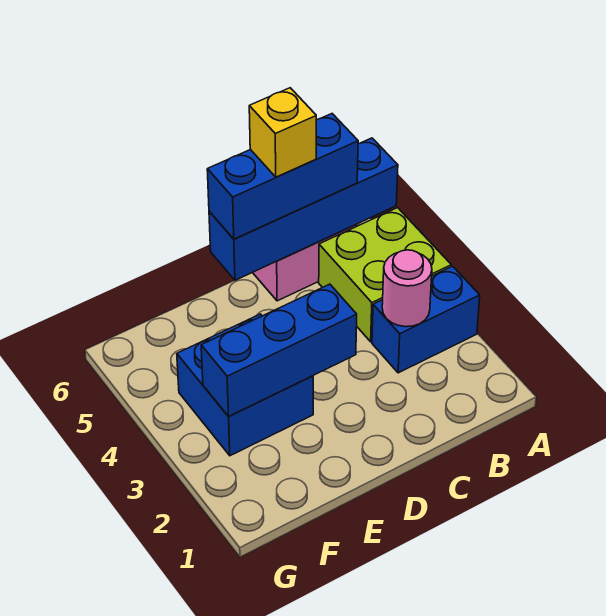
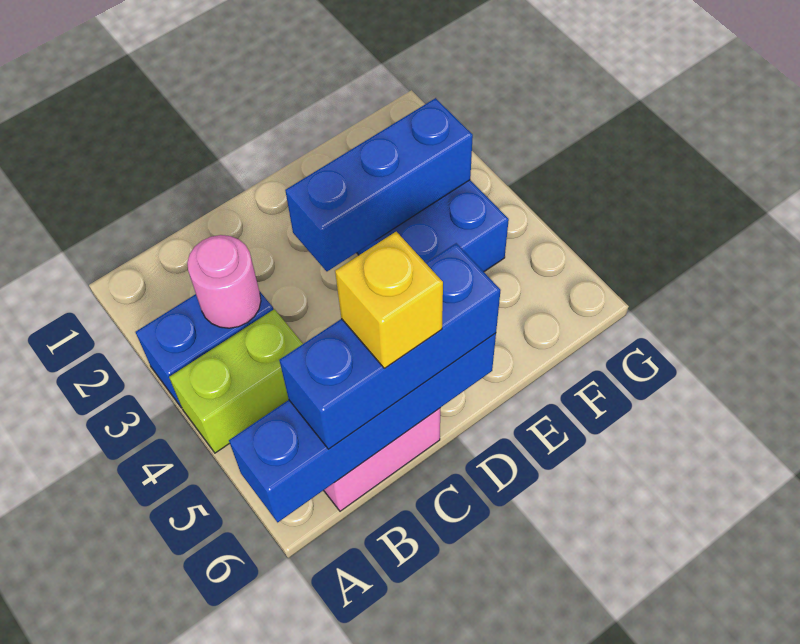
lime 2x2 brick [319,208,451,342] -> lime 1x2 brick [169,309,303,453]

